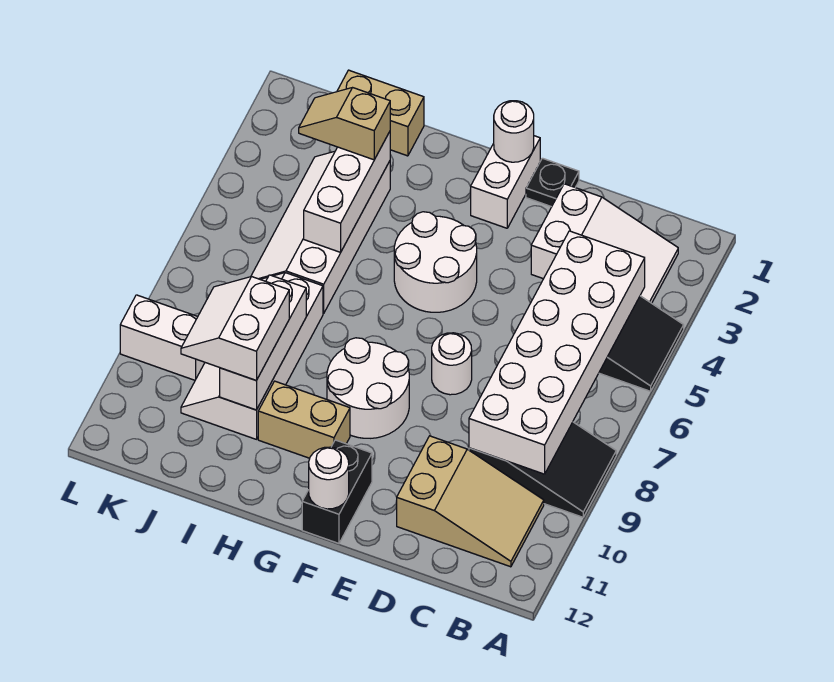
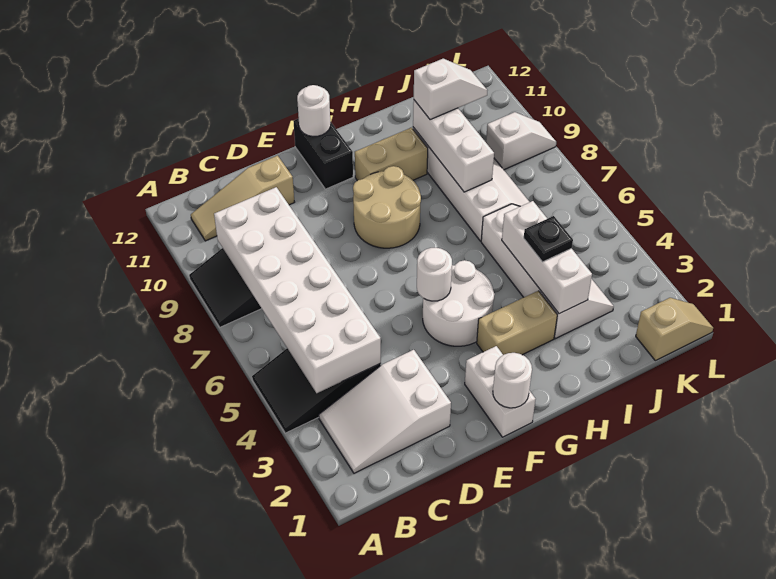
tan 2x3 slope [397,436,544,567] -> tan 1x3 slope [191,156,294,241]
black 1x1 plate [526,158,579,207] -> black 1x1 plate moved to [524,216,573,262]
white 1x1 round brick [432,333,472,395] -> white 1x1 round brick moved to [417,248,452,301]
white 2x2 round brick [327,338,409,438] -> tan 2x2 round brick [353,166,421,248]
tan 1x2 brick [337,70,424,156] -> tan 1x2 brick moved to [477,291,557,355]
tan 1x2 slope [299,88,390,160] -> tan 1x2 slope moved to [636,298,713,361]
white 2x2 slope [181,277,289,381] -> white 1x2 slope [414,59,487,120]
white 1x2 brick [120,295,205,380] -> white 1x2 slope [486,112,556,170]

